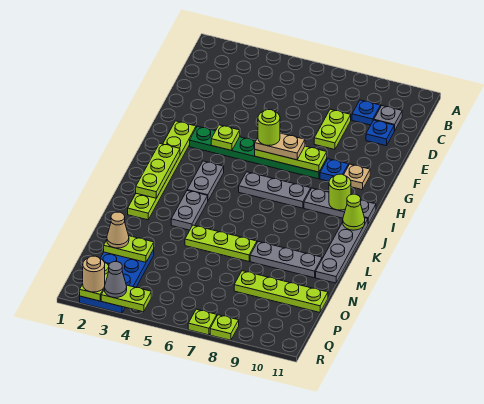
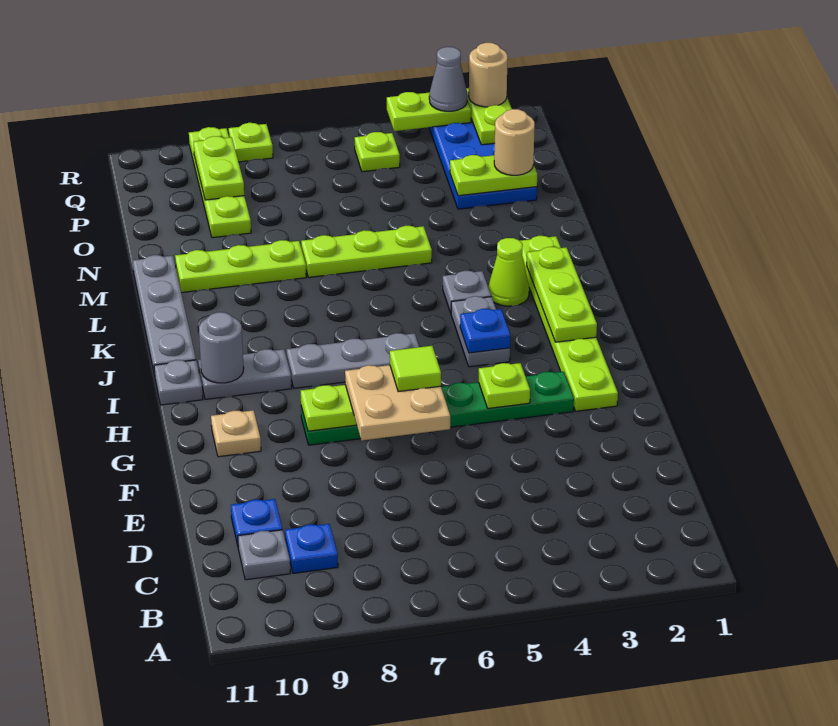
lime 1x2 plate [314,109,351,150] -> lime 1x2 plate moved to [193,136,244,200]
tan 1x2 plate [255,133,305,160] -> tan 2x2 plate [345,365,450,441]
lime 1x1 round brick [258,110,280,146] -> lime 1x1 tile [390,346,441,392]
blue 1x1 plate [320,159,348,181] -> blue 1x1 plate moved to [460,309,510,353]
lime 1x1 round brick [329,174,351,210] -> grey 1x1 round brick [199,312,244,383]
lime 1x1 cone [343,194,365,230] -> lime 1x1 cone moved to [488,238,529,306]
grey 1x2 plate [171,191,208,230] -> grey 1x1 plate [443,271,491,313]
grey 1x3 plate [250,241,322,278] -> lime 1x3 plate [175,240,306,293]
tan 1x1 cone [107,212,129,248] -> tan 1x1 round brick [494,109,535,175]
lime 1x4 plate [234,271,328,312] -> lime 1x4 plate turned to [189,127,251,238]
lime 1x1 plate [188,309,217,335] -> lime 1x1 plate moved to [355,132,400,172]

